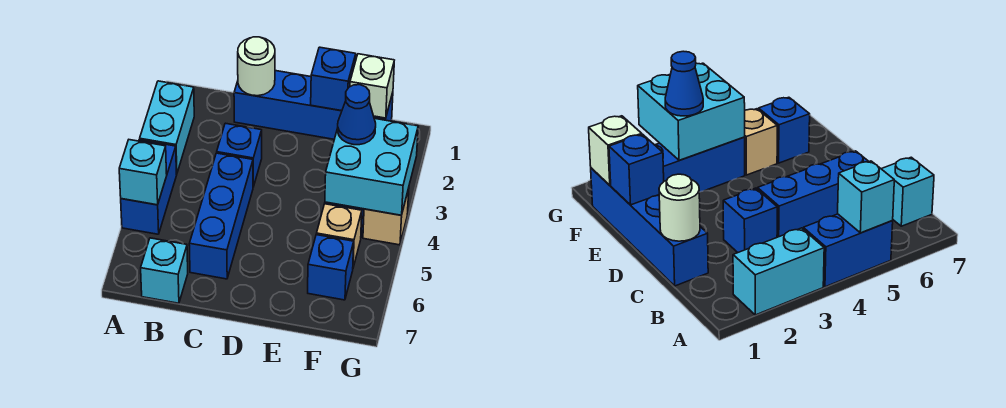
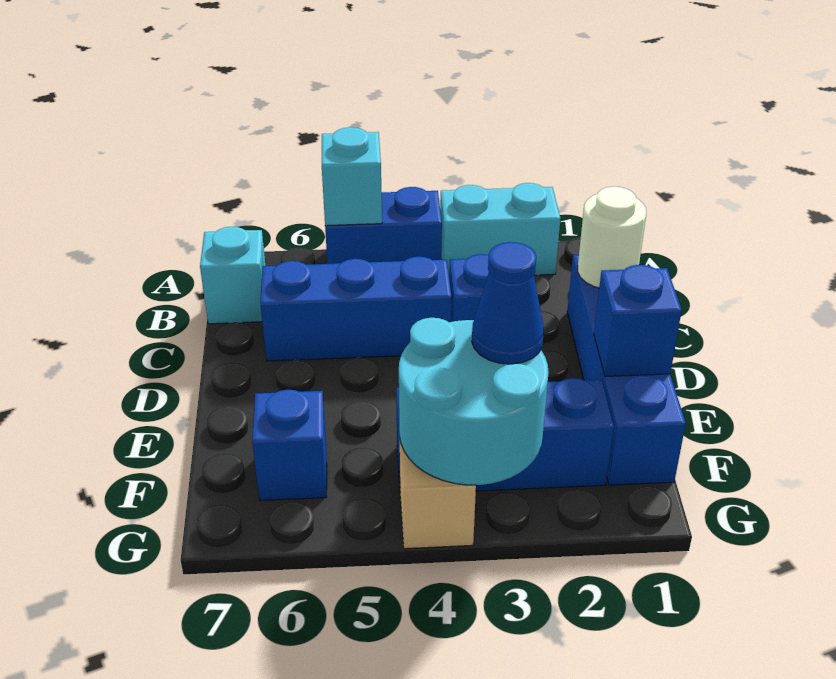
white 1x1 brick [350,54,394,118] -> none
cyan 2x2 brick [325,119,418,215] -> cyan 2x2 round brick [399,318,549,485]
tan 1x1 brick [316,204,362,267] -> none

